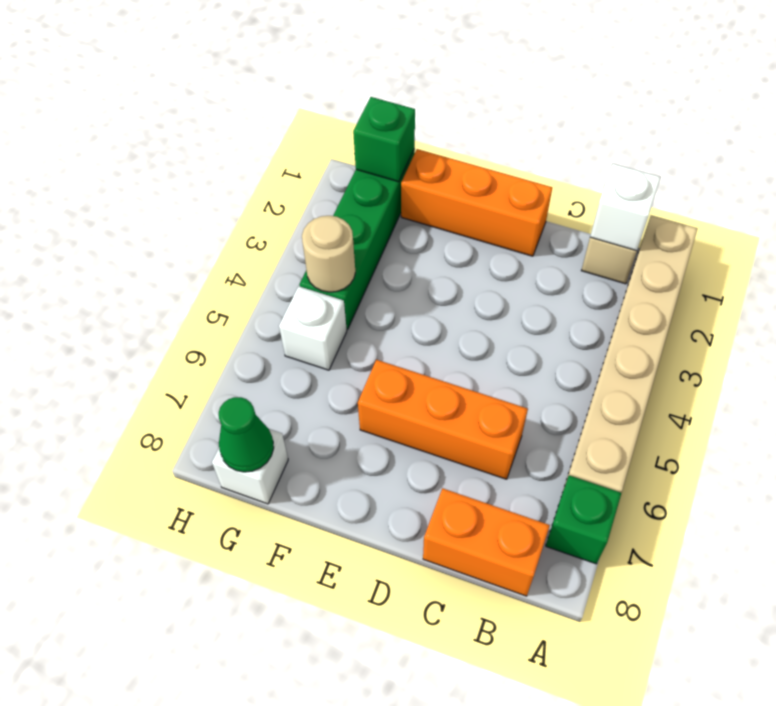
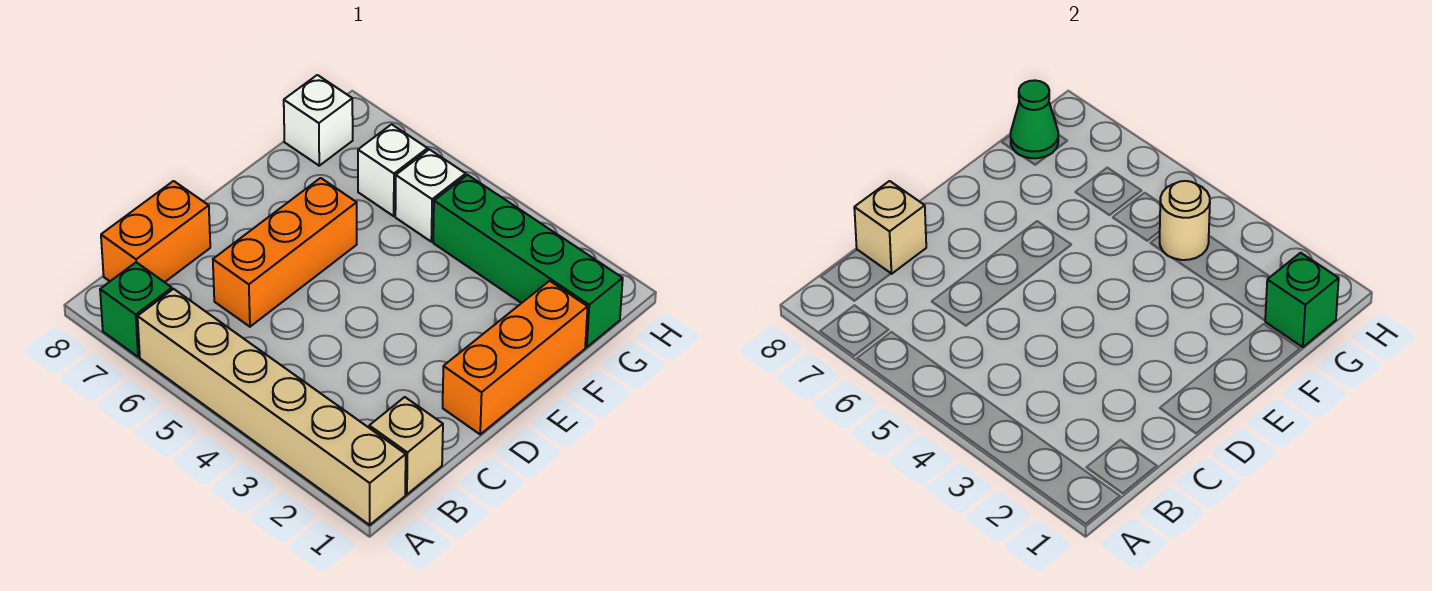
white 1x1 brick [590,164,661,251] -> white 1x1 brick moved to [358,124,428,216]
none -> tan 1x1 brick [854,181,926,274]

